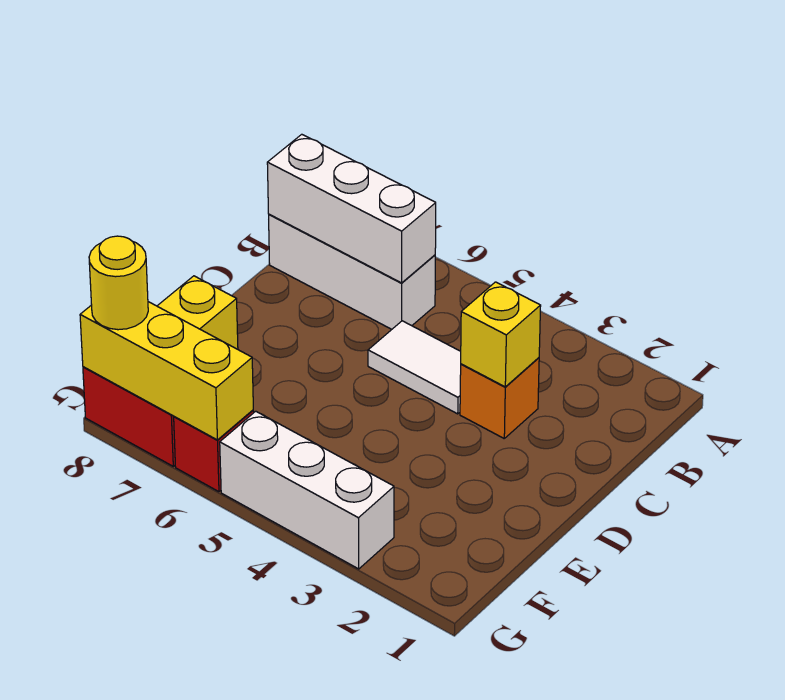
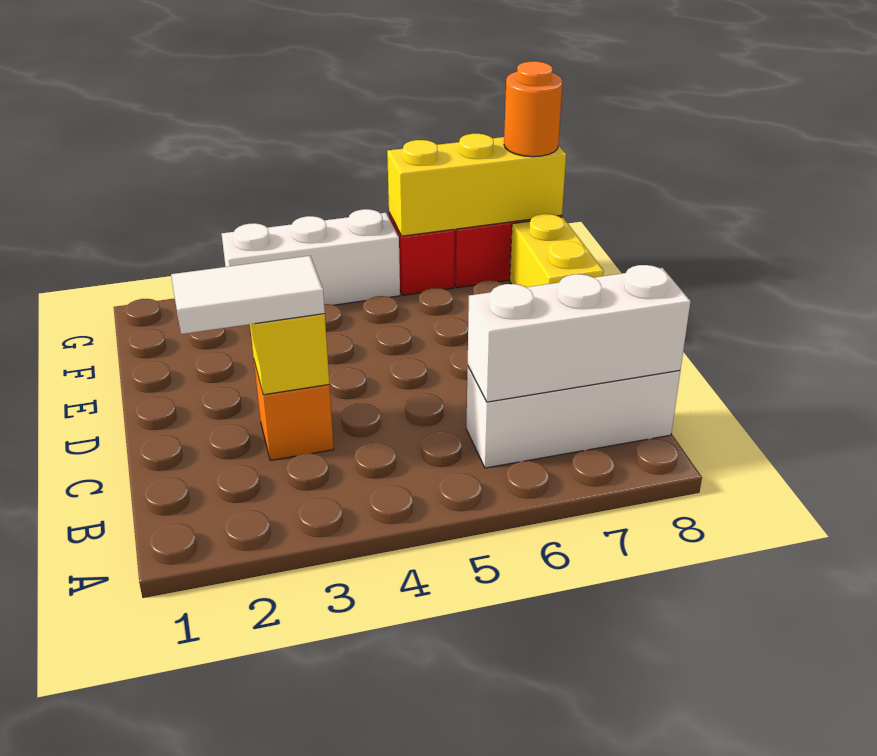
white 1x2 tile [368,321,461,414] -> white 1x2 tile moved to [171,256,325,334]
yellow 1x1 round brick [89,236,148,330] -> orange 1x1 round brick [504,61,563,157]

